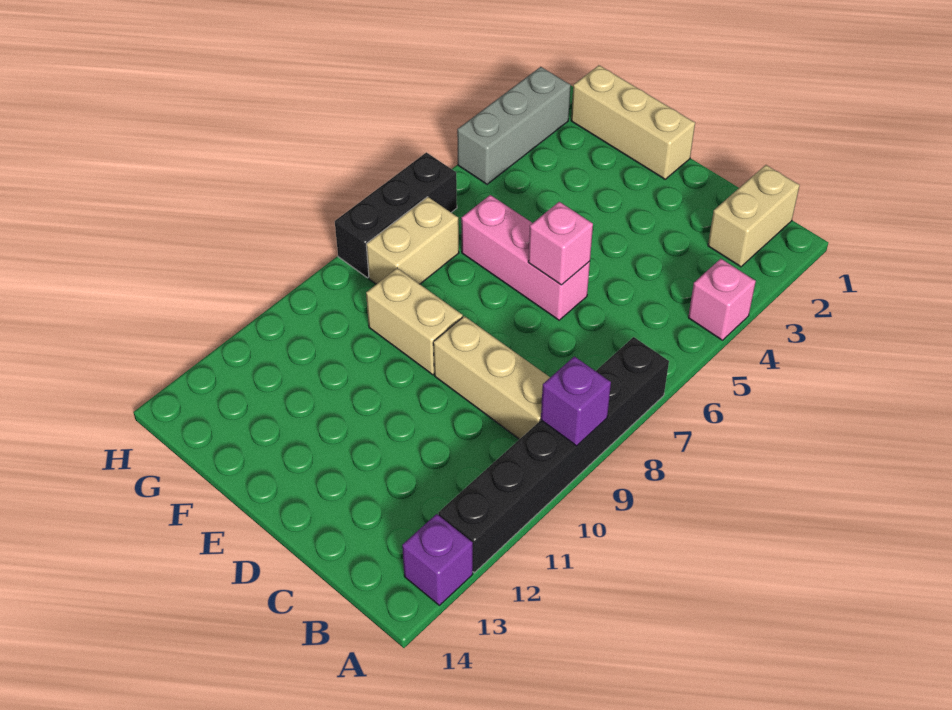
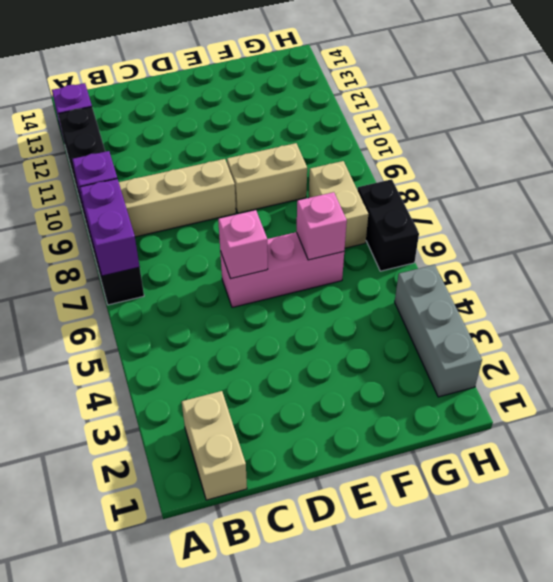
pink 1x1 brick [688,259,756,340] -> pink 1x1 brick moved to [297,192,347,260]
none -> purple 1x2 brick [80,179,140,276]
tan 1x3 brick [571,65,695,179] -> none
black 1x3 brick [335,152,457,278] -> black 1x2 brick [358,179,419,271]

